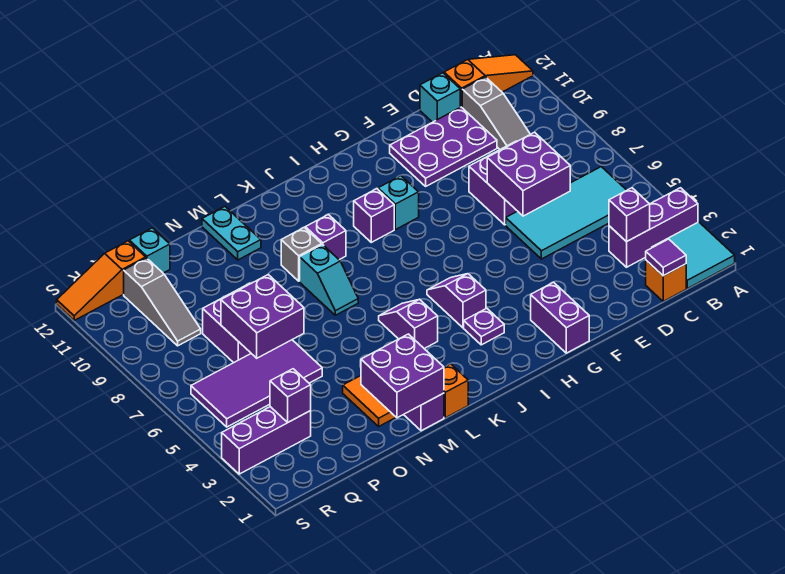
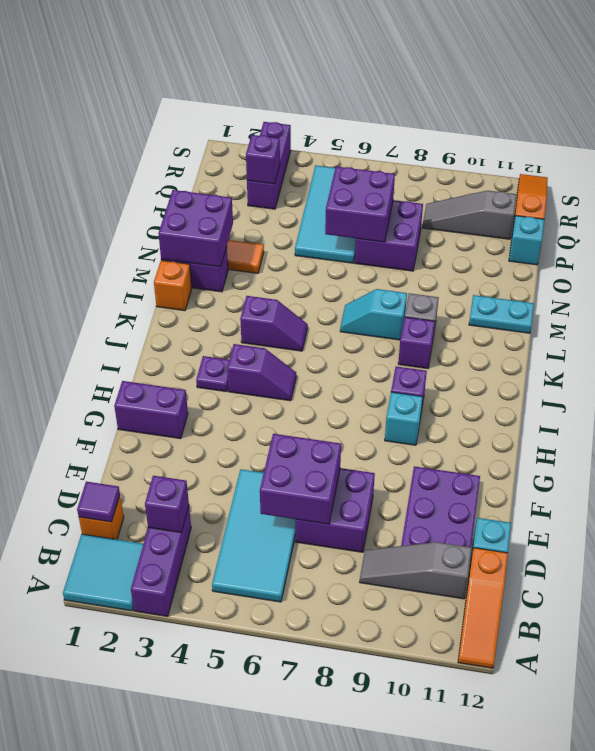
purple 2x4 tile [191,340,322,427] -> cyan 2x4 tile [295,166,356,263]

